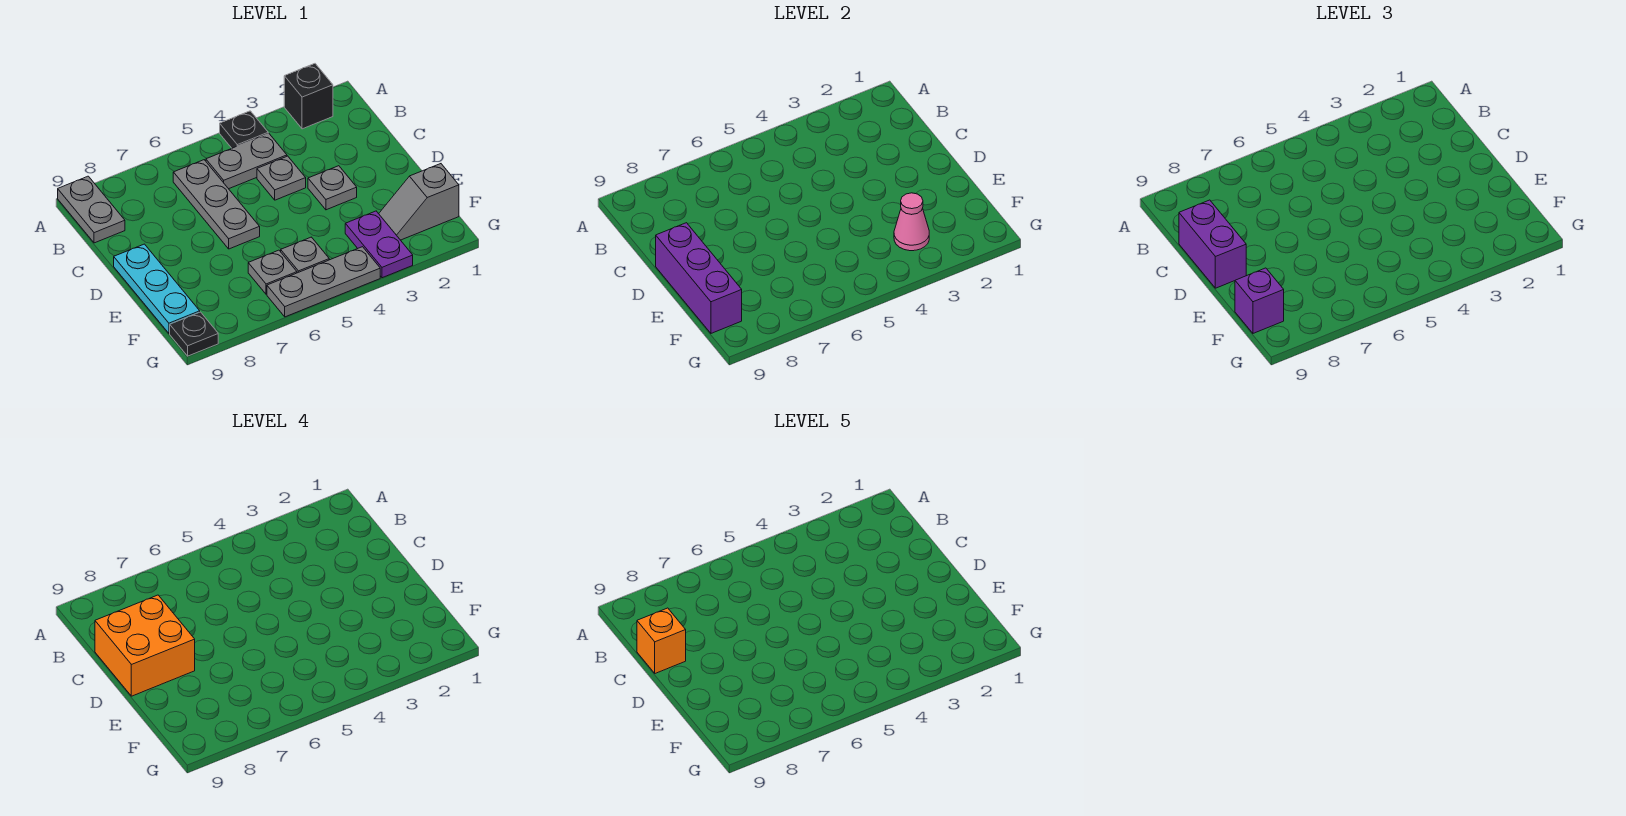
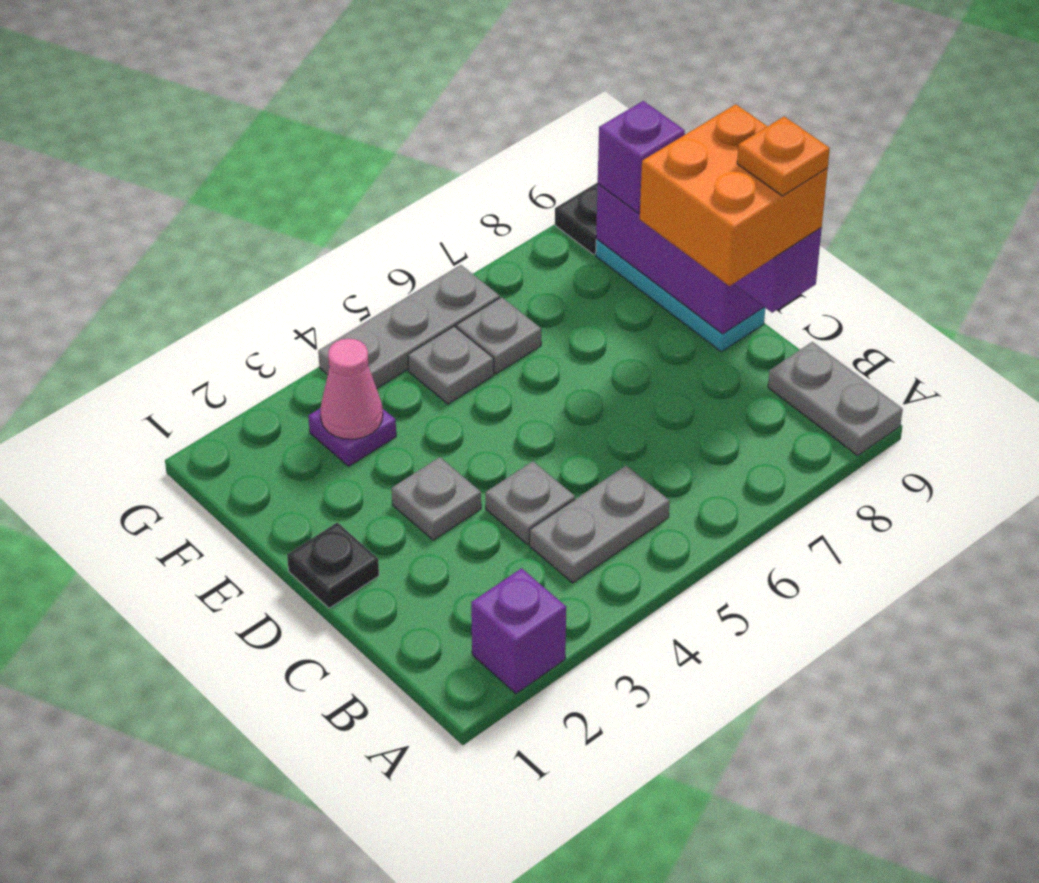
black 1x1 brick [284,64,333,129] -> purple 1x1 brick [471,568,566,694]
black 1x1 plate [220,111,268,148] -> black 1x1 plate moved to [287,522,379,608]
grey 1x3 plate [173,160,260,249] -> none
orange 1x1 brick [637,608,686,673] -> orange 1x1 plate [737,117,830,196]
grey 1x2 slope [379,164,459,240] -> none
purple 1x2 plate [345,211,413,278] -> purple 1x1 plate [308,409,396,466]

